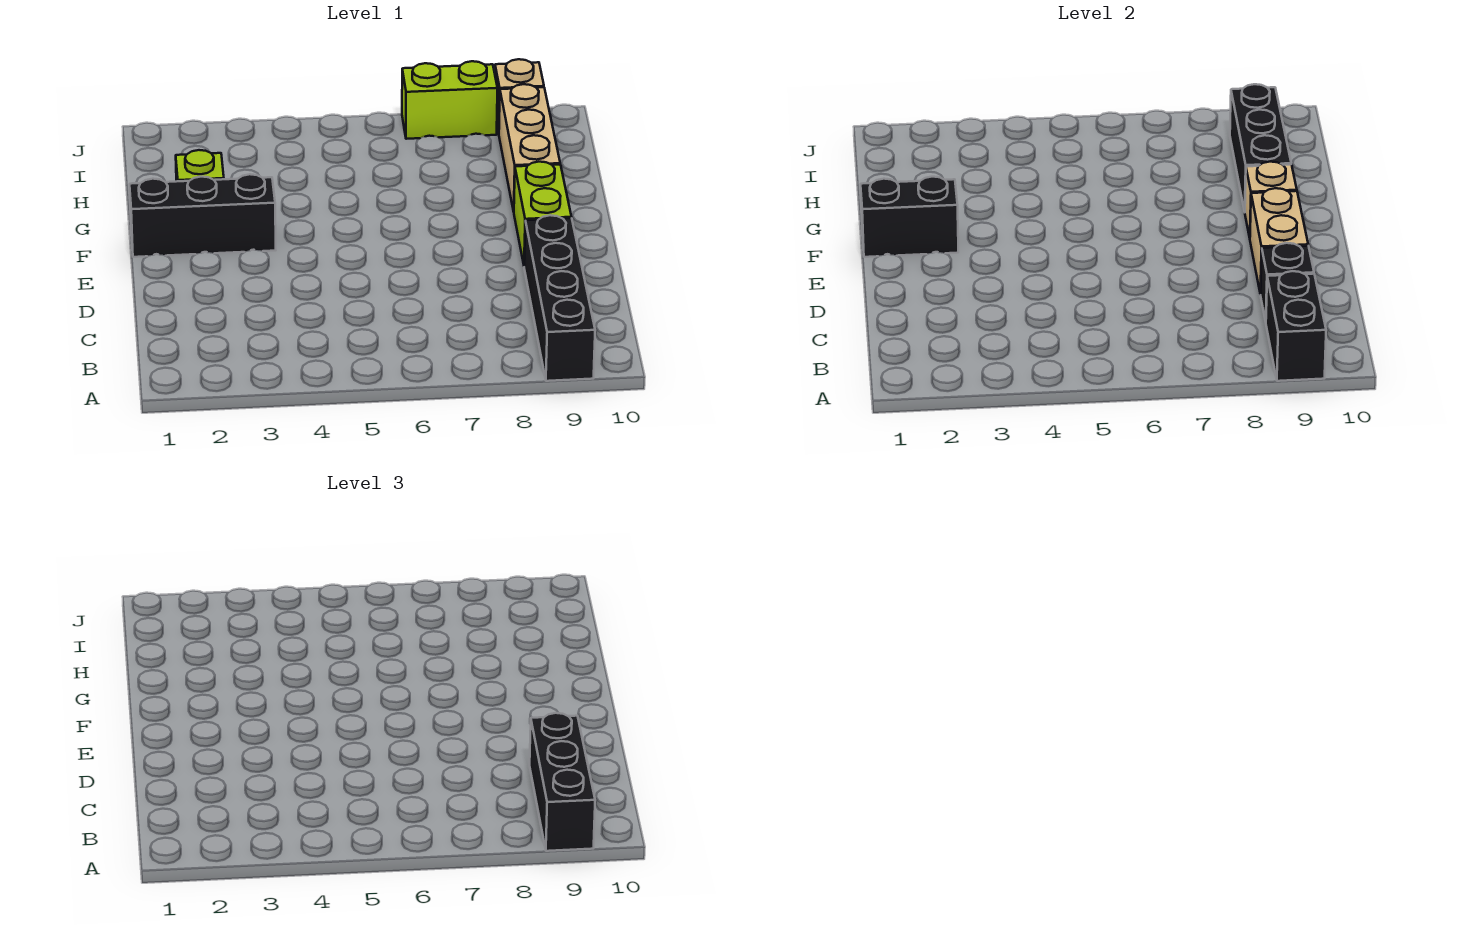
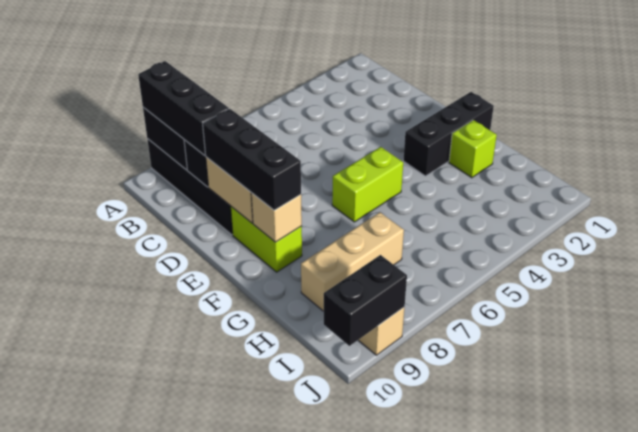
black 1x2 brick [861,177,958,257] -> black 1x2 brick moved to [324,255,407,346]
tan 1x3 brick [499,84,560,211] -> tan 1x3 brick turned to [301,212,404,311]
black 1x3 brick [1230,84,1291,211] -> black 1x3 brick moved to [203,109,301,210]
lime 1x2 brick [402,61,497,139] -> lime 1x2 brick moved to [332,147,403,222]

